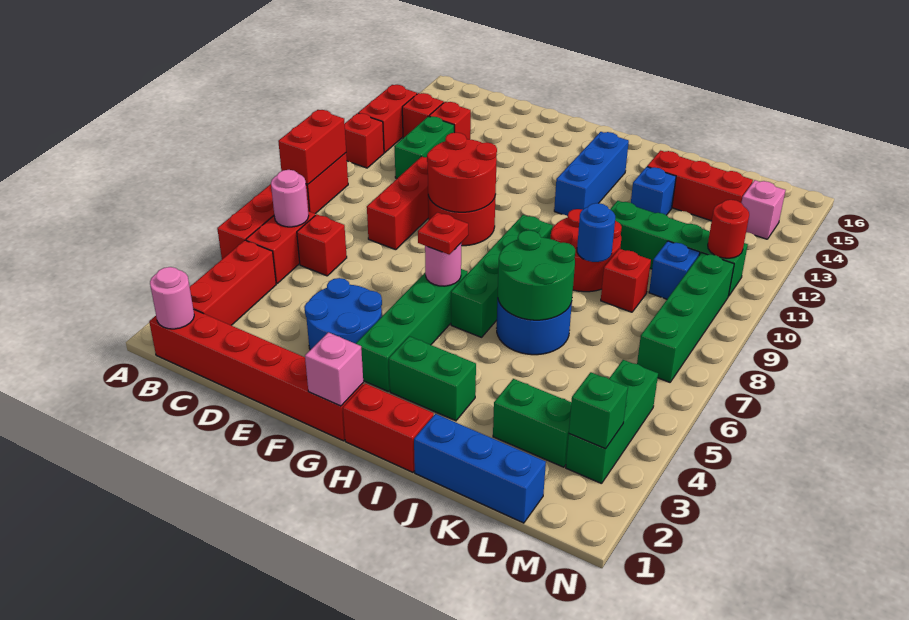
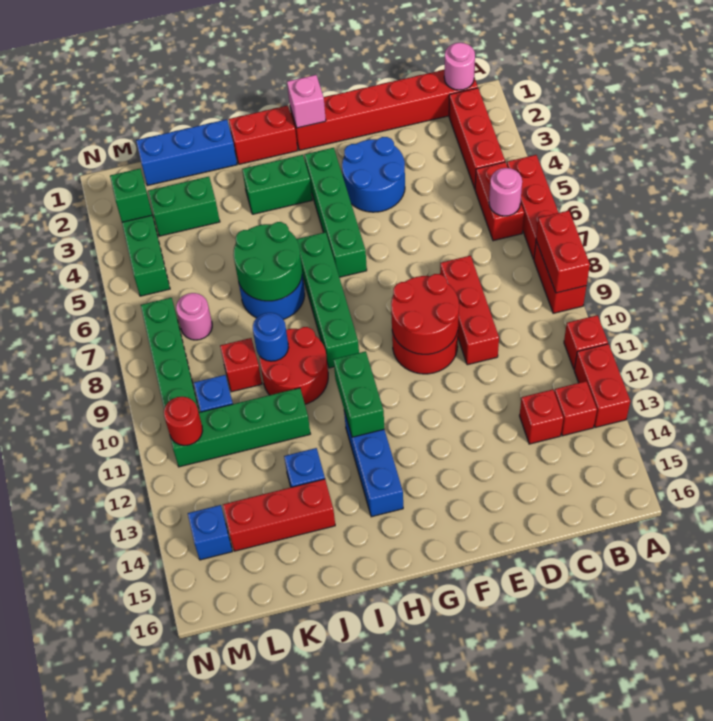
red 1x1 brick [297,214,347,276] -> none
green 1x2 brick [394,116,454,179] -> green 1x2 brick moved to [333,351,384,437]
pink 1x1 round brick [425,243,461,286] -> pink 1x1 round brick moved to [176,293,212,340]
red 1x1 plate [418,212,468,254] -> none
pink 1x1 brick [741,180,785,239] -> blue 1x1 brick [188,505,232,560]

